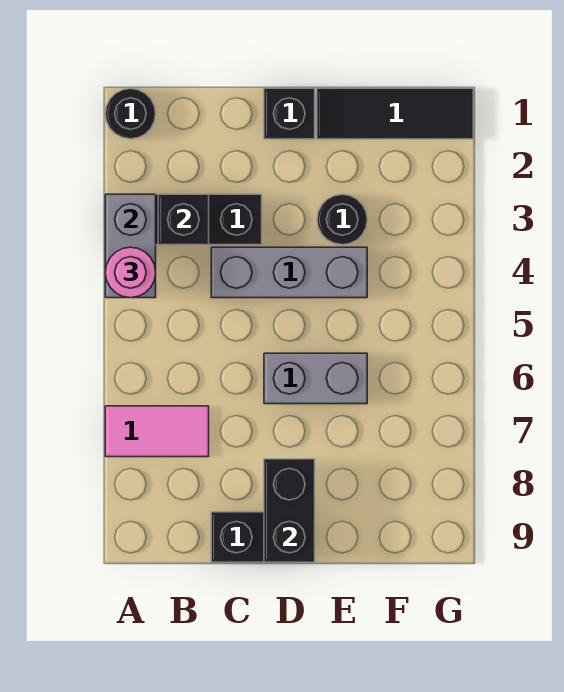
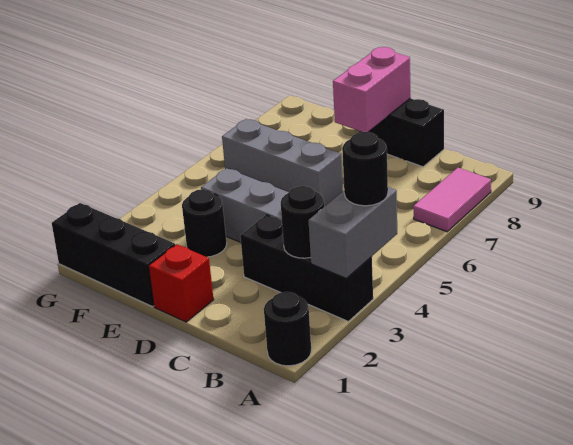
pink 1x1 round brick [105,247,156,298] -> black 1x1 round brick [342,132,388,206]
pink 1x2 tile [105,406,209,457] -> pink 1x2 tile turned to [413,168,491,232]
black 1x1 brick [158,194,209,245] -> black 1x1 round brick [281,186,324,258]
black 1x1 brick [264,88,315,139] -> red 1x1 brick [149,244,214,322]
grey 1x2 brick [264,353,367,404] -> grey 1x3 brick [222,119,343,206]
black 1x2 brick [264,459,315,562] -> pink 1x2 brick [333,47,411,132]
black 1x3 tile [317,88,473,139] -> black 1x3 brick [52,203,175,307]

